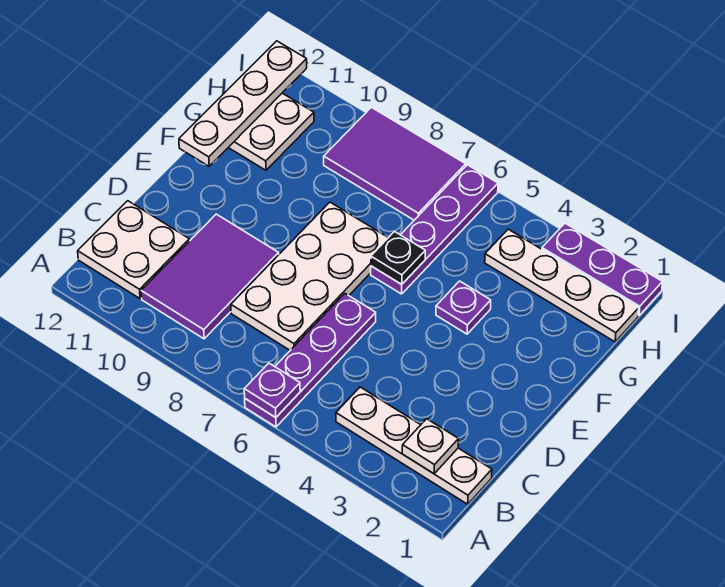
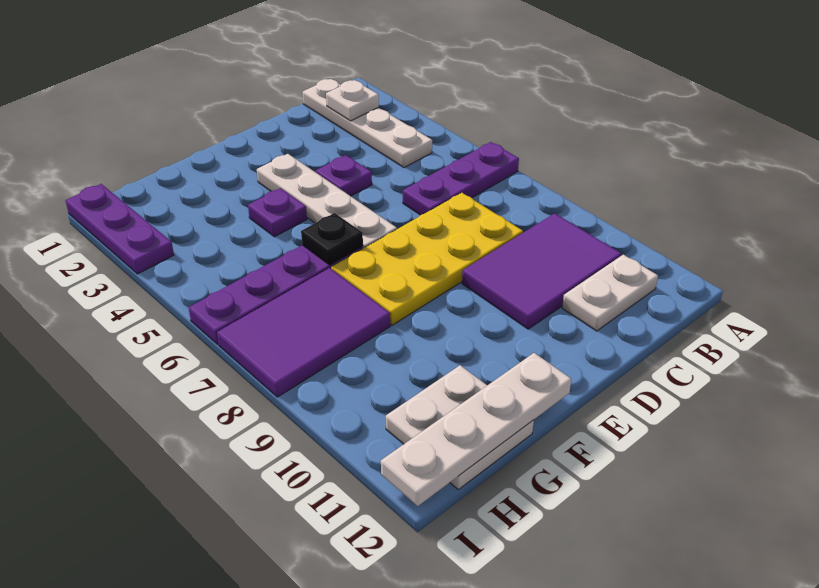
purple 1x4 plate [245,294,376,427] -> purple 1x3 plate [403,142,519,215]
purple 1x1 plate [244,363,300,418] -> purple 1x1 plate moved to [315,155,372,196]
white 2x2 plate [78,201,189,299] -> white 1x2 plate [562,255,658,331]
white 2x4 plate [231,202,388,350] -> yellow 2x4 plate [331,193,523,325]
white 1x4 plate [485,229,639,342] -> white 1x4 plate moved to [257,154,397,248]
purple 2x3 tile [324,107,466,220] -> purple 2x3 tile turned to [217,268,390,397]

